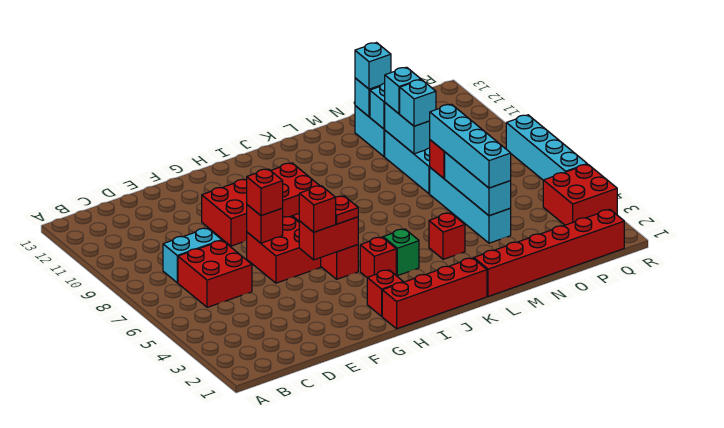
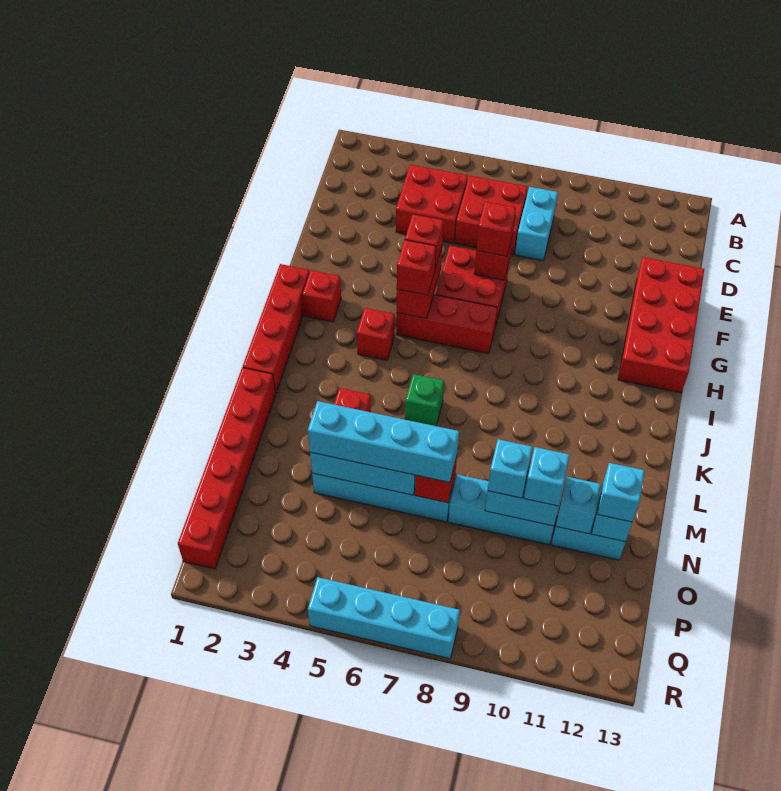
red 2x4 brick [202,163,320,246] -> red 2x4 brick moved to [618,257,704,393]
red 1x1 plate [336,196,358,224] -> red 1x1 brick [397,240,436,295]
green 1x1 brick [383,229,419,276] -> green 1x1 brick moved to [405,374,444,426]
red 2x2 brick [543,164,617,225] -> red 2x2 brick moved to [396,165,468,243]

